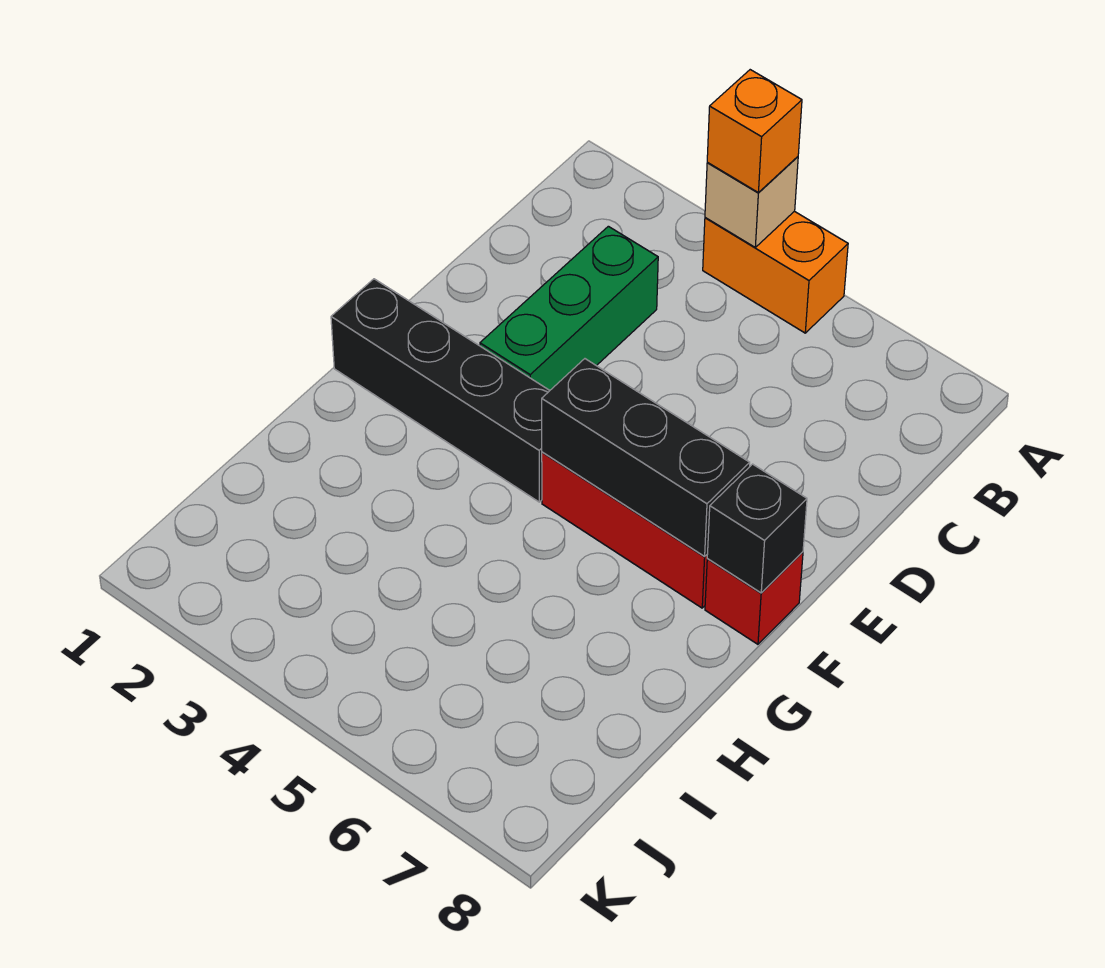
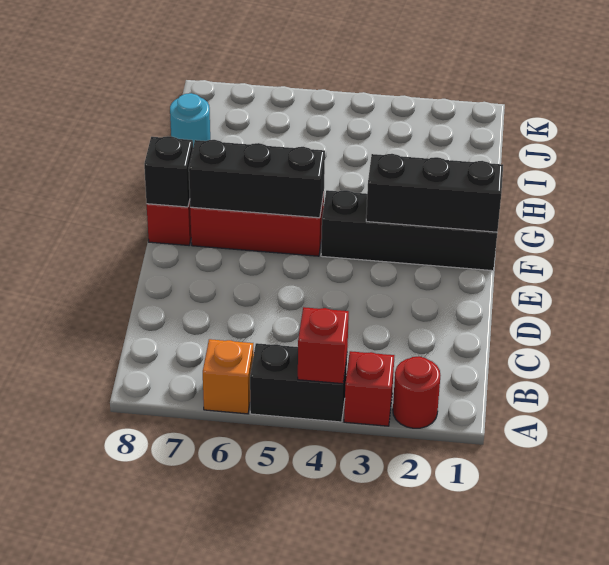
none -> red 1x1 round brick [393,356,441,428]
none -> red 1x1 brick [344,351,395,426]
orange 1x2 brick [703,211,848,333] -> black 1x2 brick [250,343,347,422]
tan 1x1 brick [705,157,798,247] -> red 1x1 brick [298,307,349,384]
orange 1x1 brick [707,70,802,192] -> orange 1x1 brick moved to [203,339,254,414]
green 1x3 brick [480,226,658,390] -> none
none -> black 1x3 brick [366,154,503,232]
none -> cyan 1x1 round brick [170,93,210,146]

